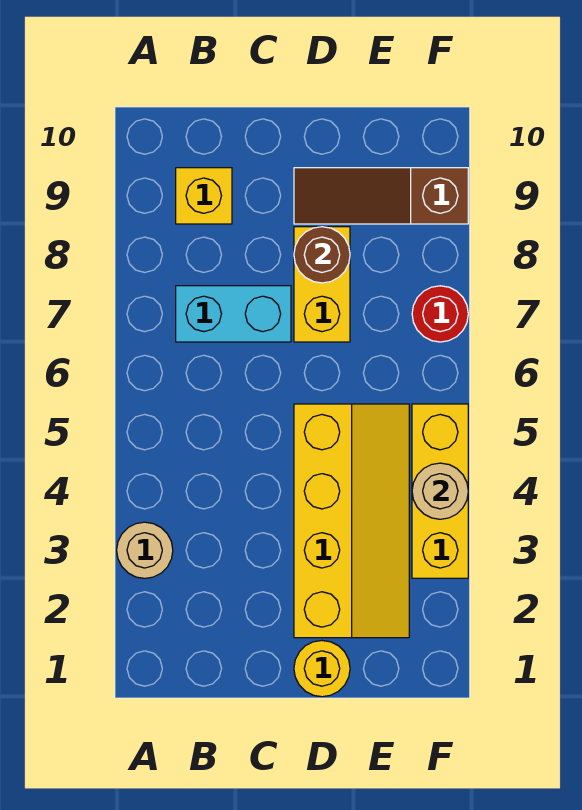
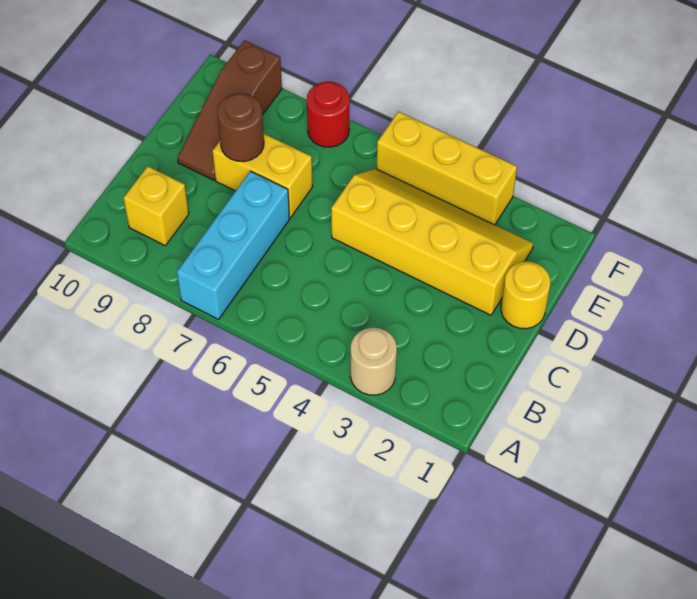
cyan 1x2 brick [176,286,291,342] -> cyan 1x3 brick [177,171,290,319]
tan 1x1 round brick [412,463,468,519] -> none

